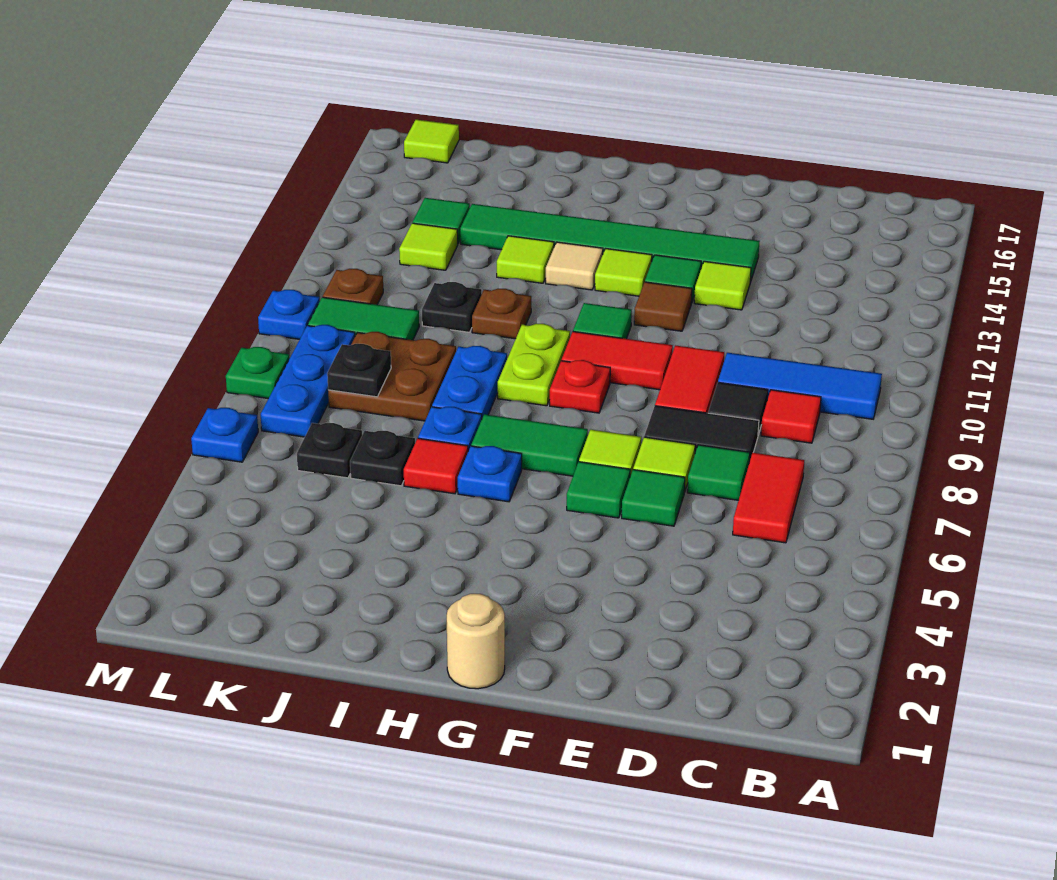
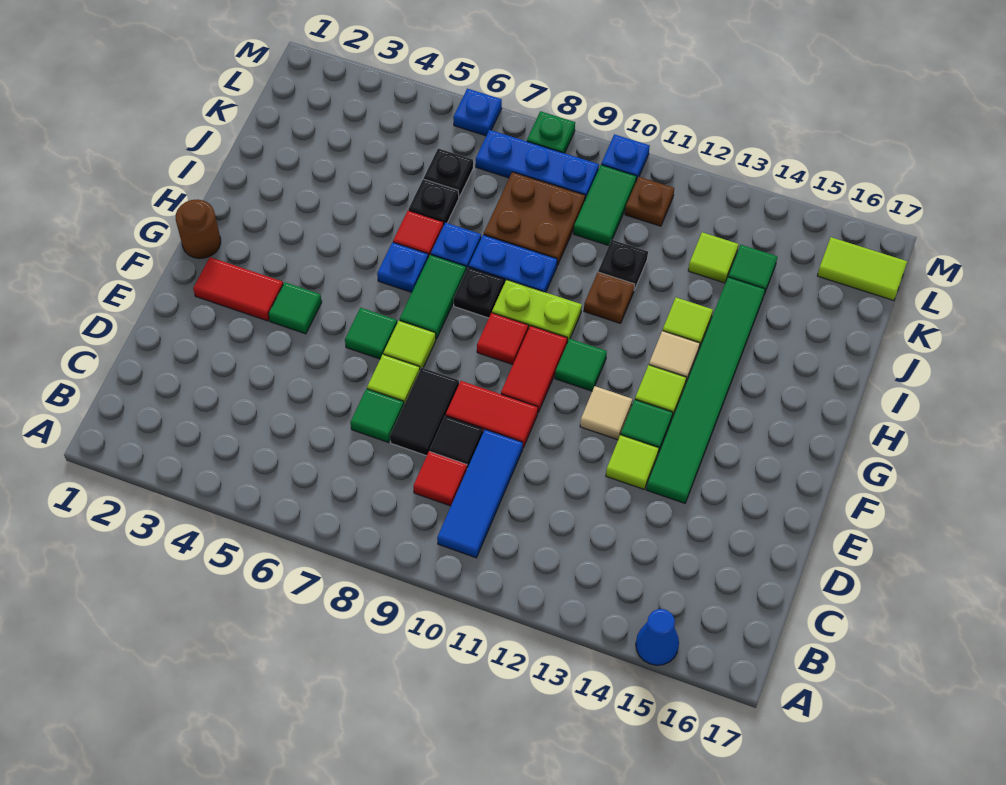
none -> blue 1x1 cone [636,609,679,665]
red 1x2 tile [733,453,804,543] -> red 1x2 tile moved to [193,257,283,321]
green 1x1 tile [622,470,685,526] -> green 1x1 tile moved to [269,282,322,334]
brown 1x1 tile [634,282,692,331] -> tan 1x1 tile [580,386,632,440]
tan 1x1 round brick [447,594,505,689] -> brown 1x1 round brick [176,199,221,259]
red 1x1 plate [550,360,610,413] -> red 1x1 tile [477,313,528,365]
black 1x1 plate [327,344,391,397] -> black 1x1 plate moved to [454,267,504,318]
lime 1x1 tile [404,120,459,163] -> lime 1x2 tile [817,237,907,301]

